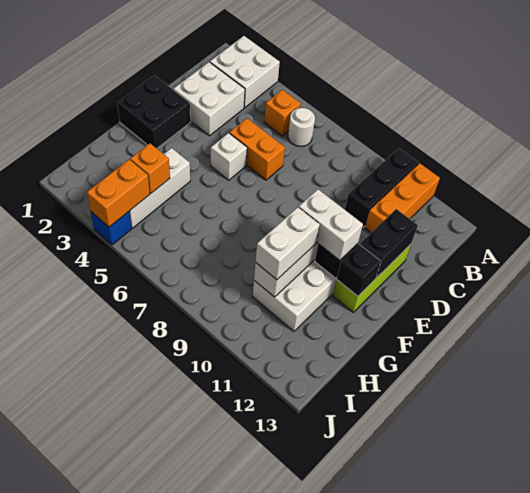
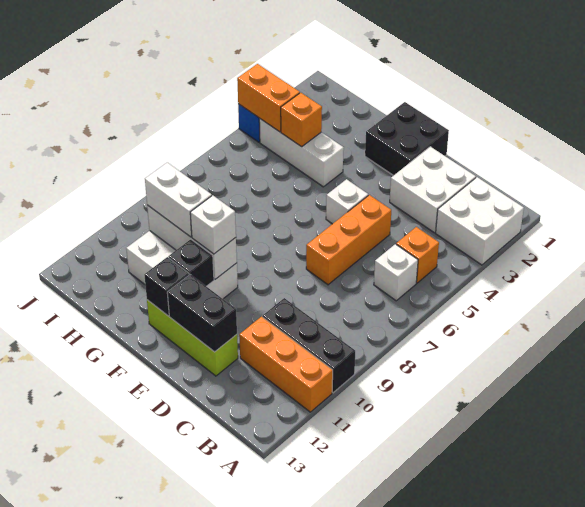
white 1x1 round brick [288,108,315,146] -> white 1x1 brick [374,244,418,301]
orange 1x2 brick [230,118,285,180] -> orange 1x3 brick [306,195,391,285]
white 1x2 brick [299,189,363,261] -> white 1x1 brick [190,195,236,254]

